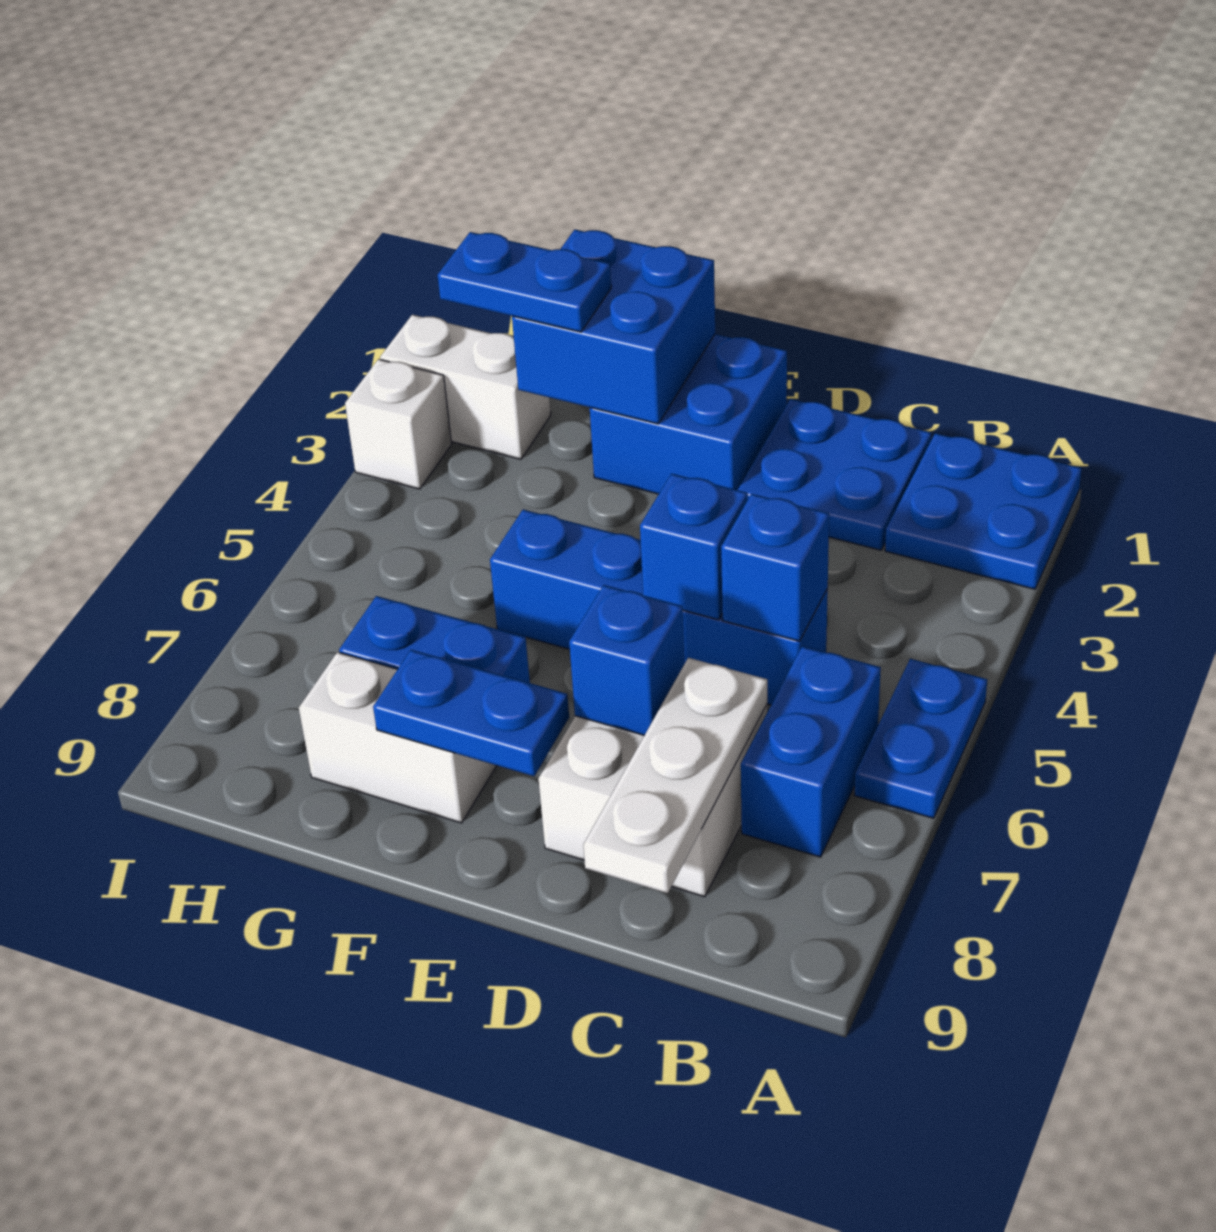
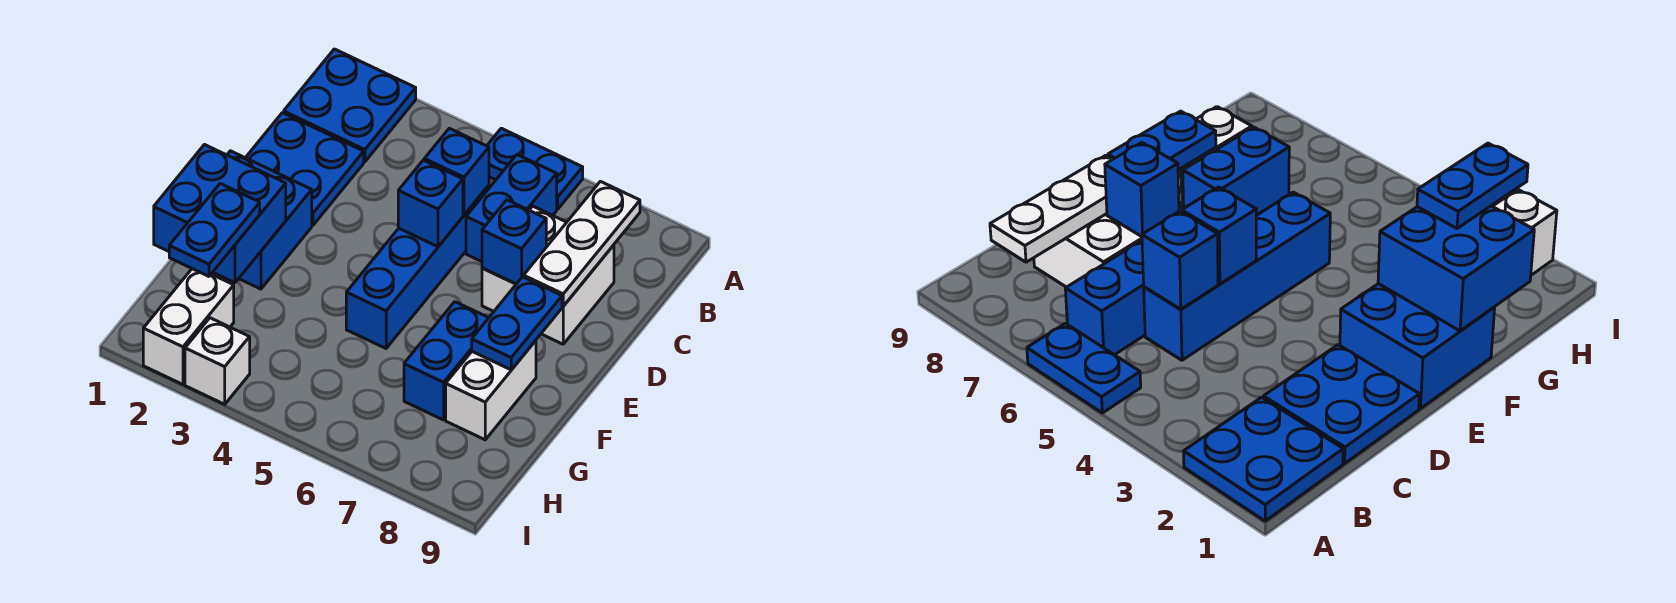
blue 1x2 brick [741,646,881,857] -> blue 1x2 brick turned to [466,155,557,262]
white 1x3 plate [583,658,767,893] -> white 1x3 plate turned to [524,181,640,306]

